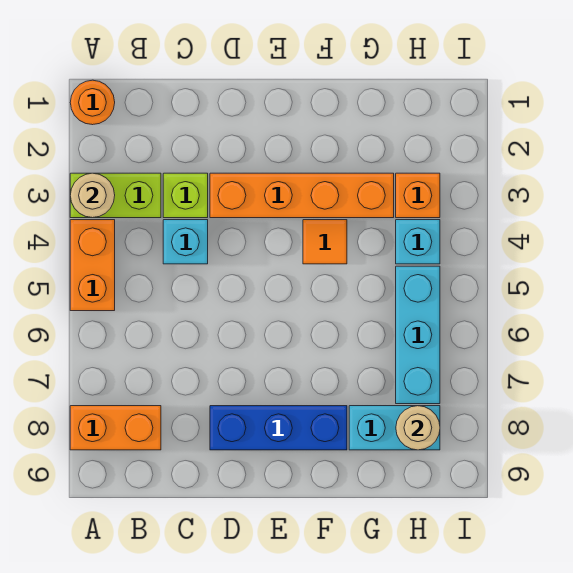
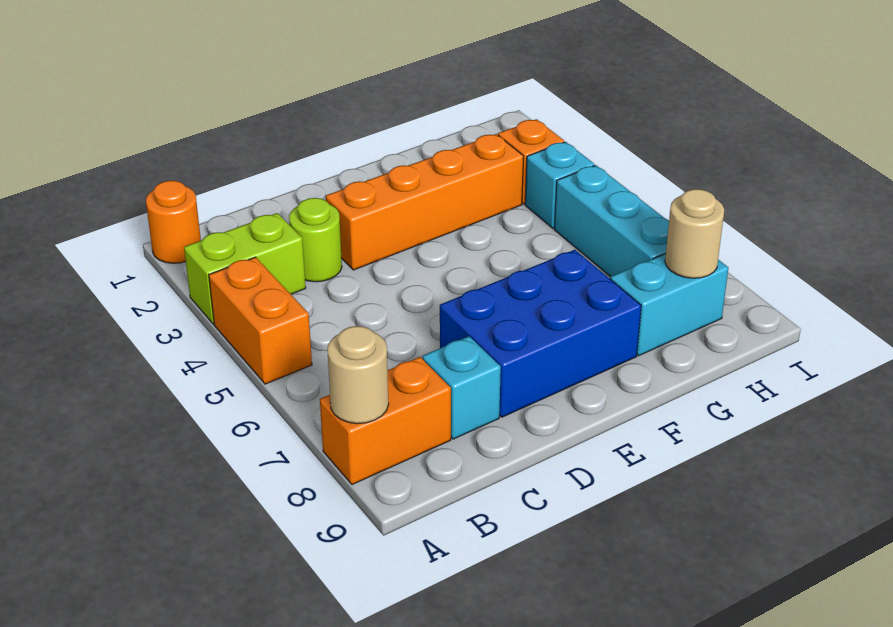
tan 1x1 round brick [70,173,115,218] -> tan 1x1 round brick moved to [327,326,389,424]
lime 1x1 brick [163,173,208,218] -> lime 1x1 round brick [289,198,342,282]
cyan 1x1 brick [163,220,208,264] -> cyan 1x1 brick moved to [422,336,501,439]
blue 1x3 brick [210,406,347,450] -> blue 2x3 brick [440,250,641,417]
orange 1x1 tile [303,220,347,264] -> none

